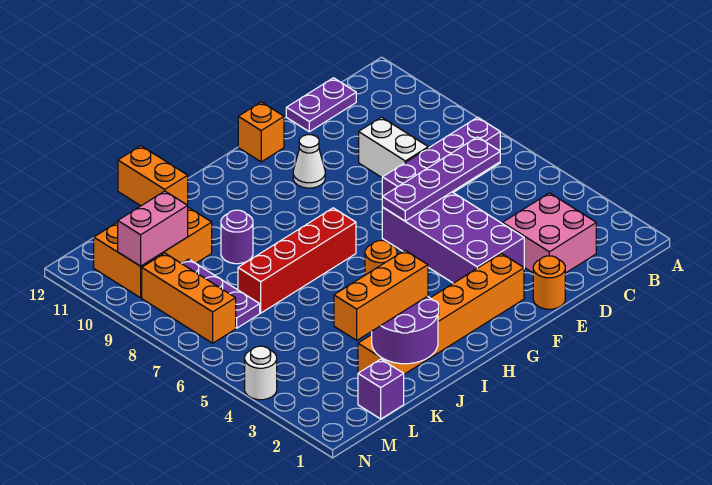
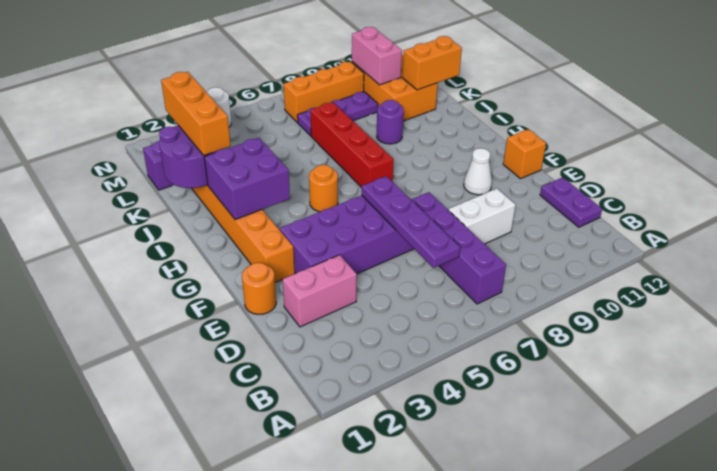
pink 2x2 brick [503,193,596,273] -> pink 1x2 brick [283,255,357,327]
none -> purple 2x2 brick [204,138,290,220]

